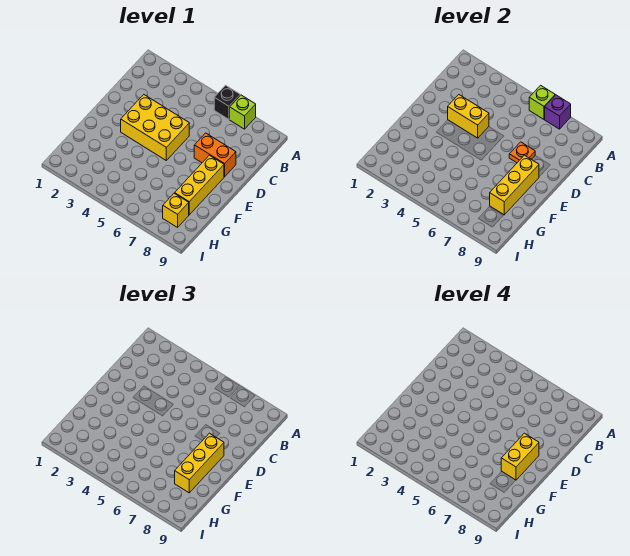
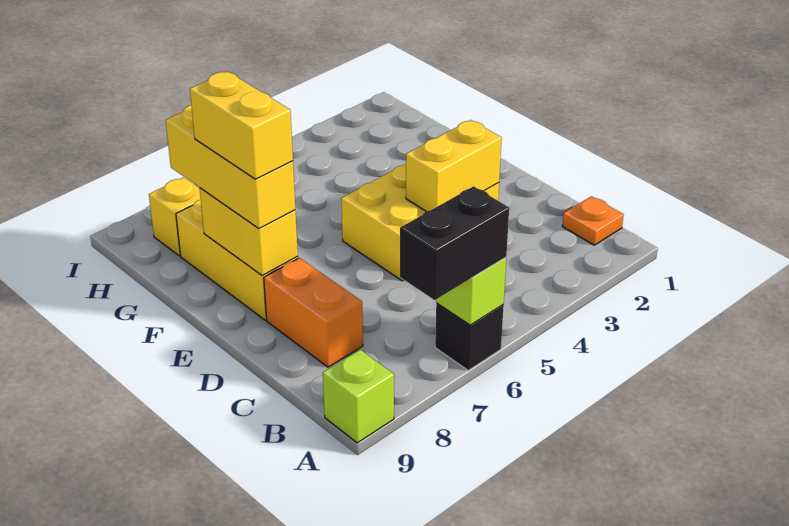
none -> black 1x2 brick [400,186,509,300]
lime 1x1 brick [230,95,256,129] -> lime 1x1 brick moved to [323,350,394,443]
purple 1x1 brick [545,95,571,129] -> none
orange 1x2 brick [194,133,236,177] -> orange 1x2 brick turned to [264,258,363,367]
orange 1x1 plate [509,142,535,163] -> orange 1x1 plate moved to [562,196,624,245]
yellow 1x3 brick [490,155,539,215] -> yellow 1x2 brick [200,188,298,275]

